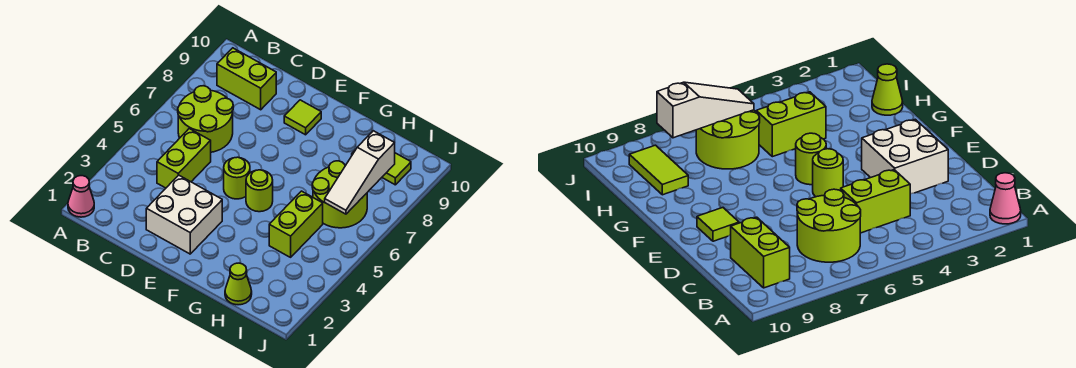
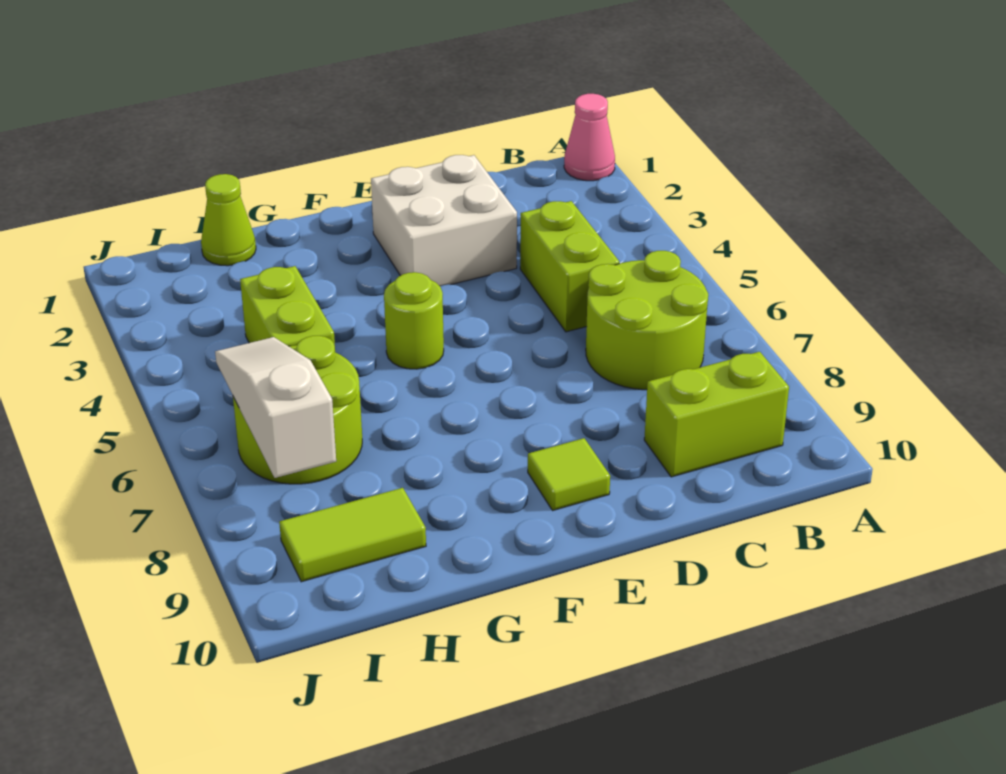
lime 1x1 round brick [224,157,250,199] -> none

